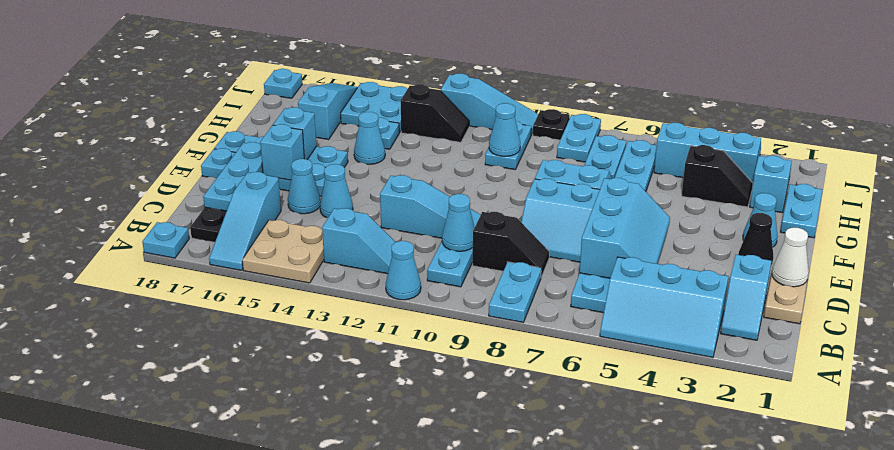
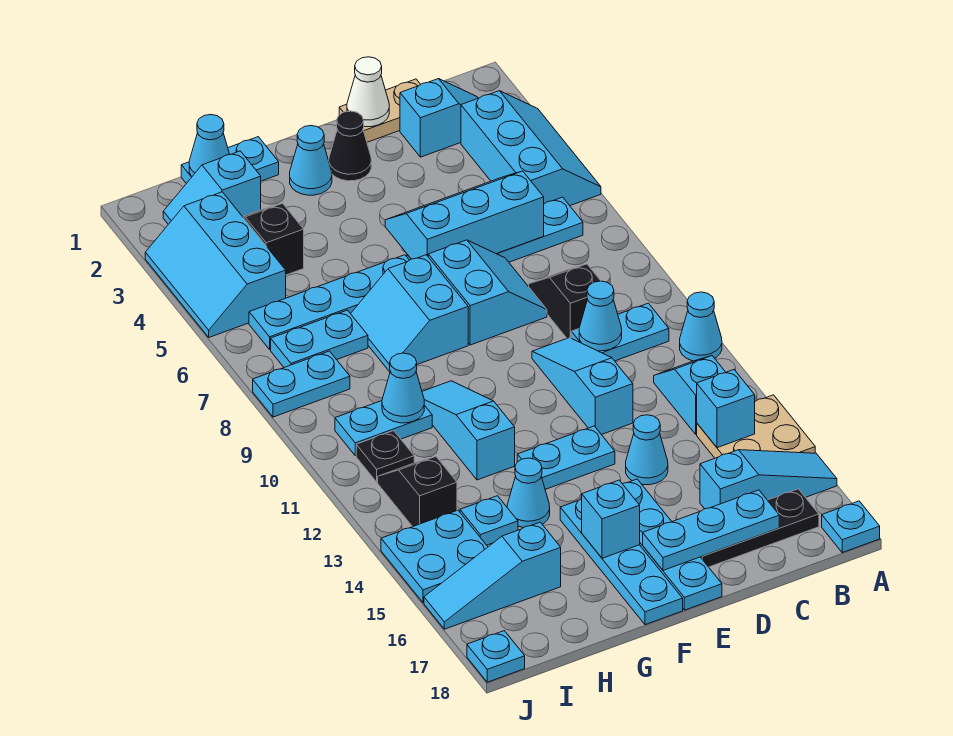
cyan 1x2 plate [489,262,541,322] -> cyan 1x2 plate moved to [517,426,615,489]
cyan 1x1 cone [288,159,320,214] -> cyan 1x1 cone moved to [189,115,230,177]
cyan 1x1 brick [260,124,304,180] -> cyan 1x1 brick moved to [697,370,755,448]
black 1x1 plate [533,109,570,140] -> black 1x1 plate moved to [356,431,414,482]
cyan 1x3 slope [441,73,538,135] -> cyan 1x3 slope moved to [422,381,515,480]

